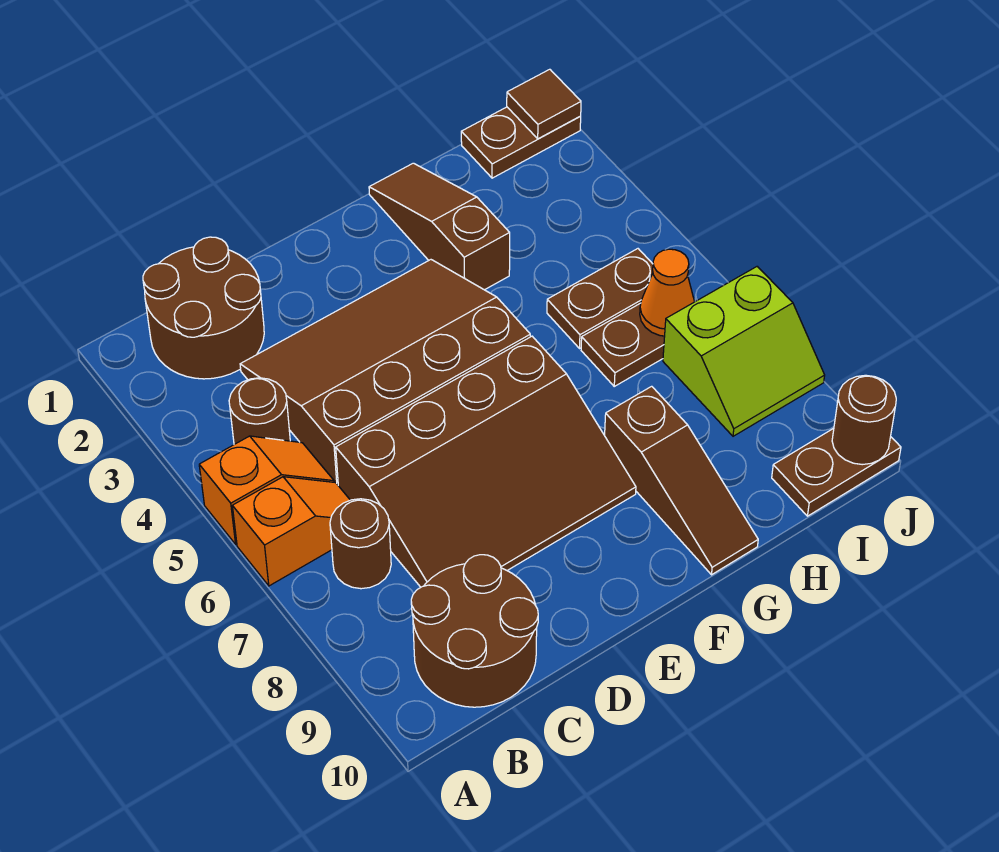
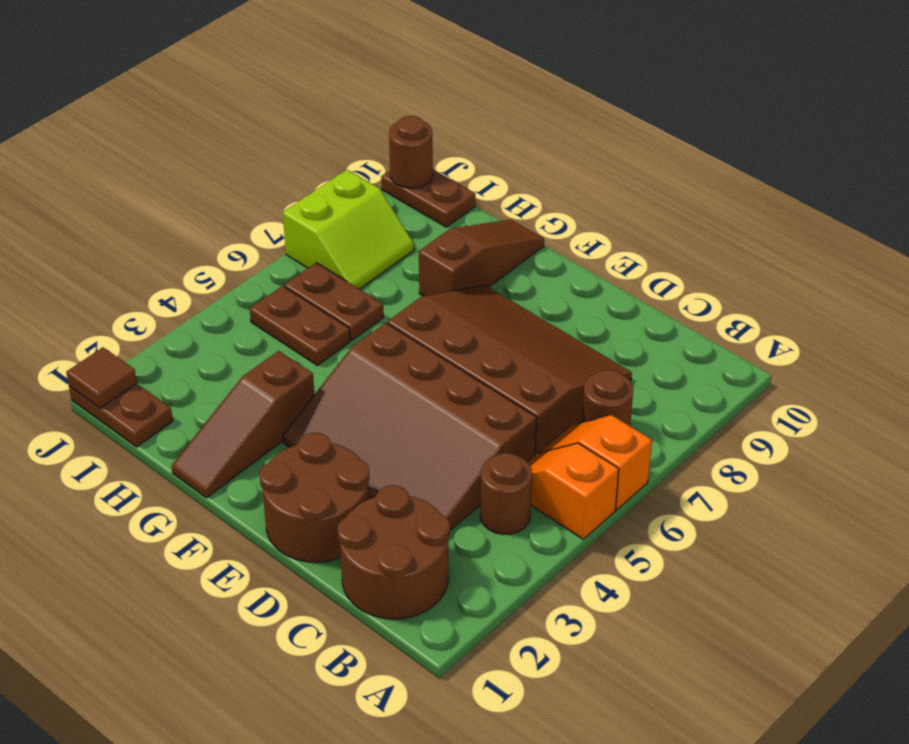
brown 2x2 round brick [411,555,538,707] -> brown 2x2 round brick moved to [259,433,370,562]
orange 1x1 cone [640,249,694,336] -> none
lime 2x2 slope [663,267,825,436] -> lime 2x2 slope turned to [283,170,414,289]

